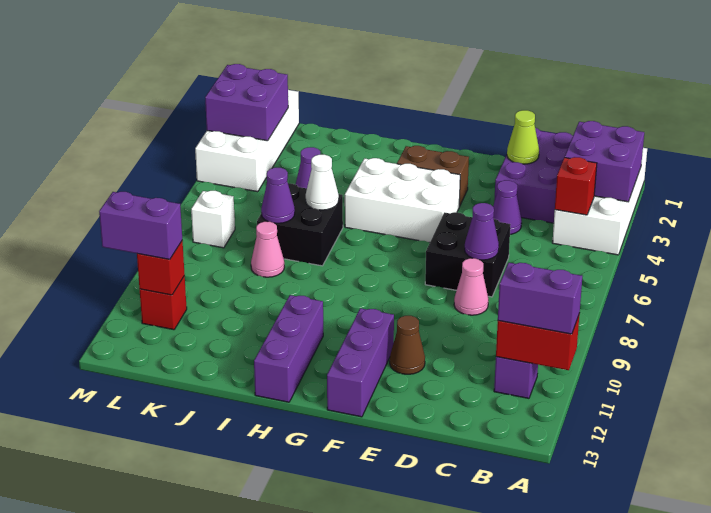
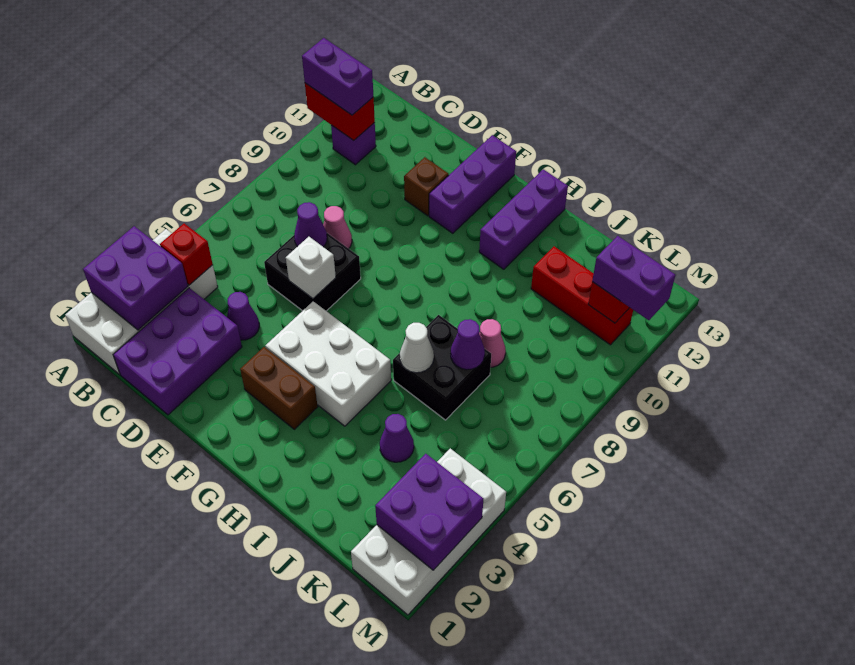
lime 1x1 cone [507,110,539,164] -> none
brown 1x1 cone [390,316,425,374] -> brown 1x1 brick [404,157,449,216]
white 1x1 brick [191,191,235,248] -> white 1x1 brick moved to [286,237,336,299]
red 1x1 brick [140,276,187,330] -> red 1x3 brick [531,246,633,345]

